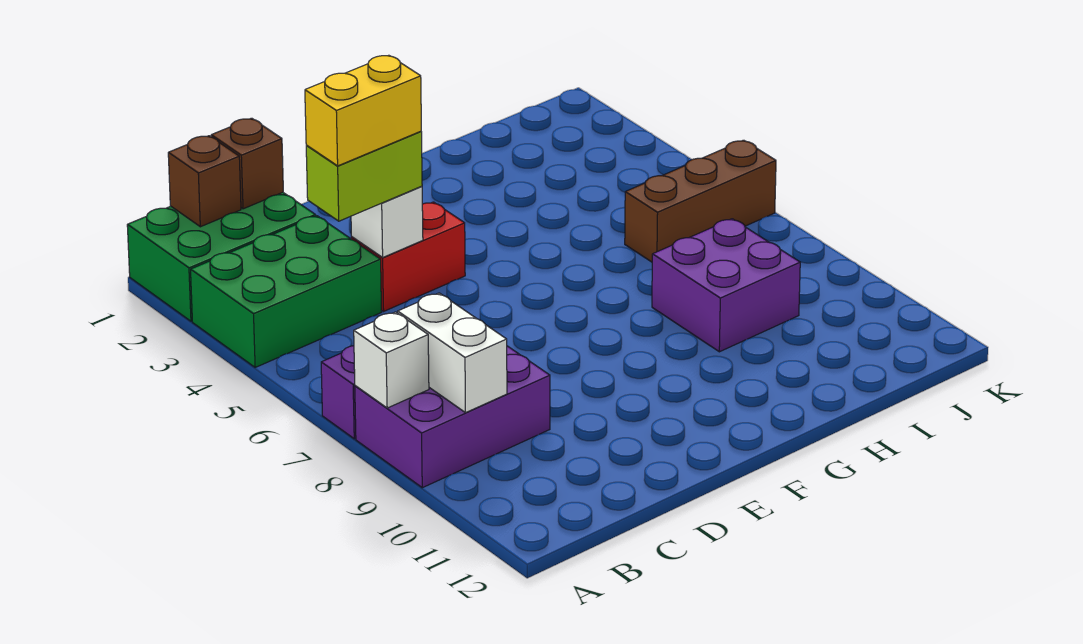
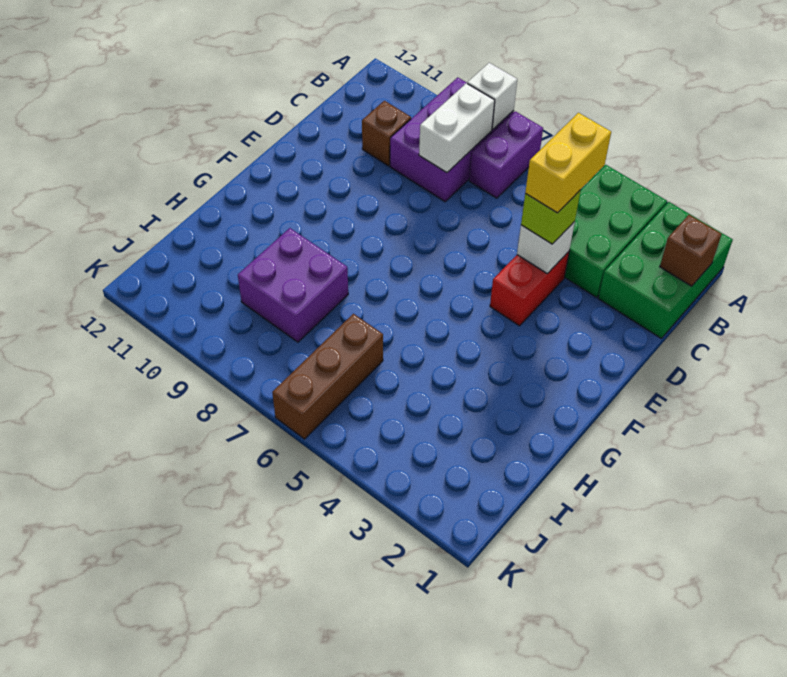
white 1x2 brick [398,293,507,413] -> white 1x2 brick turned to [419,83,495,173]
brown 1x1 brick [211,118,283,209] -> brown 1x1 brick moved to [362,101,411,166]
lime 1x2 brick [306,131,422,221] -> lime 1x1 brick [521,190,581,244]

